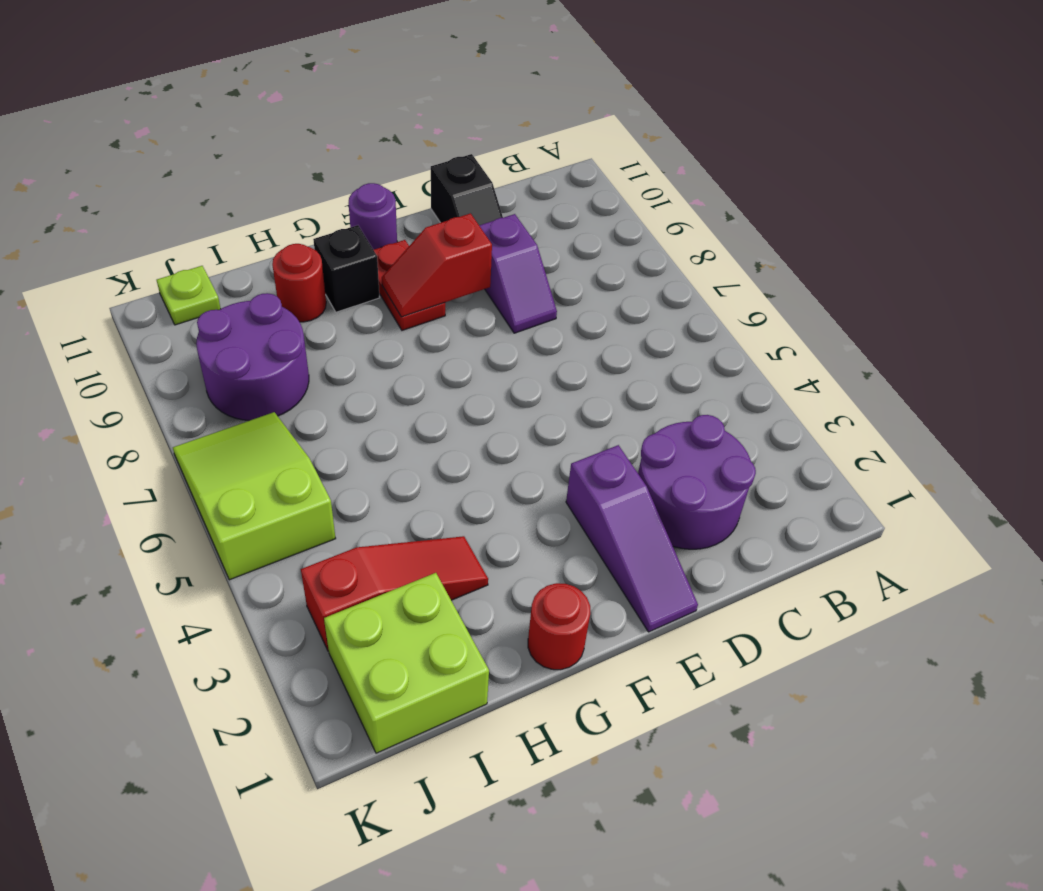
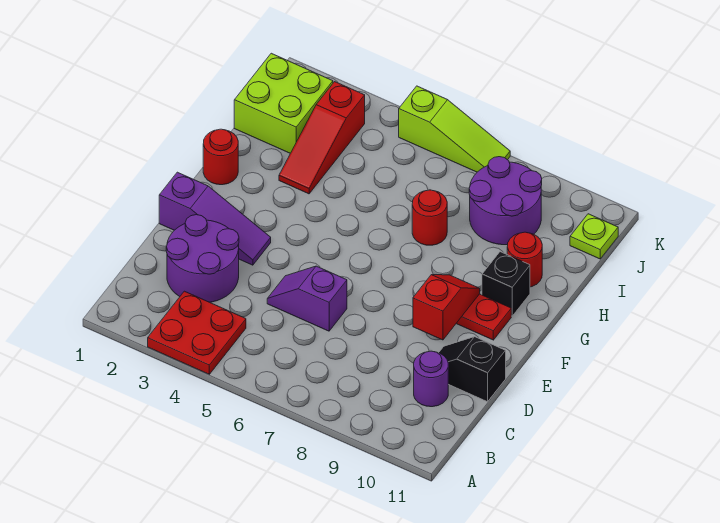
none -> red 2x2 plate [148,291,246,374]
purple 1x2 slope [479,214,557,333] -> purple 1x2 slope moved to [267,266,347,331]
purple 1x3 slope [566,445,698,632] -> purple 1x3 slope turned to [159,172,271,265]
purple 1x1 round brick [349,183,397,250] -> purple 1x1 round brick moved to [414,351,448,407]
none -> red 1x1 round brick [412,190,447,245]
lime 2x3 slope [173,412,336,580] -> lime 1x3 slope [399,86,510,172]

